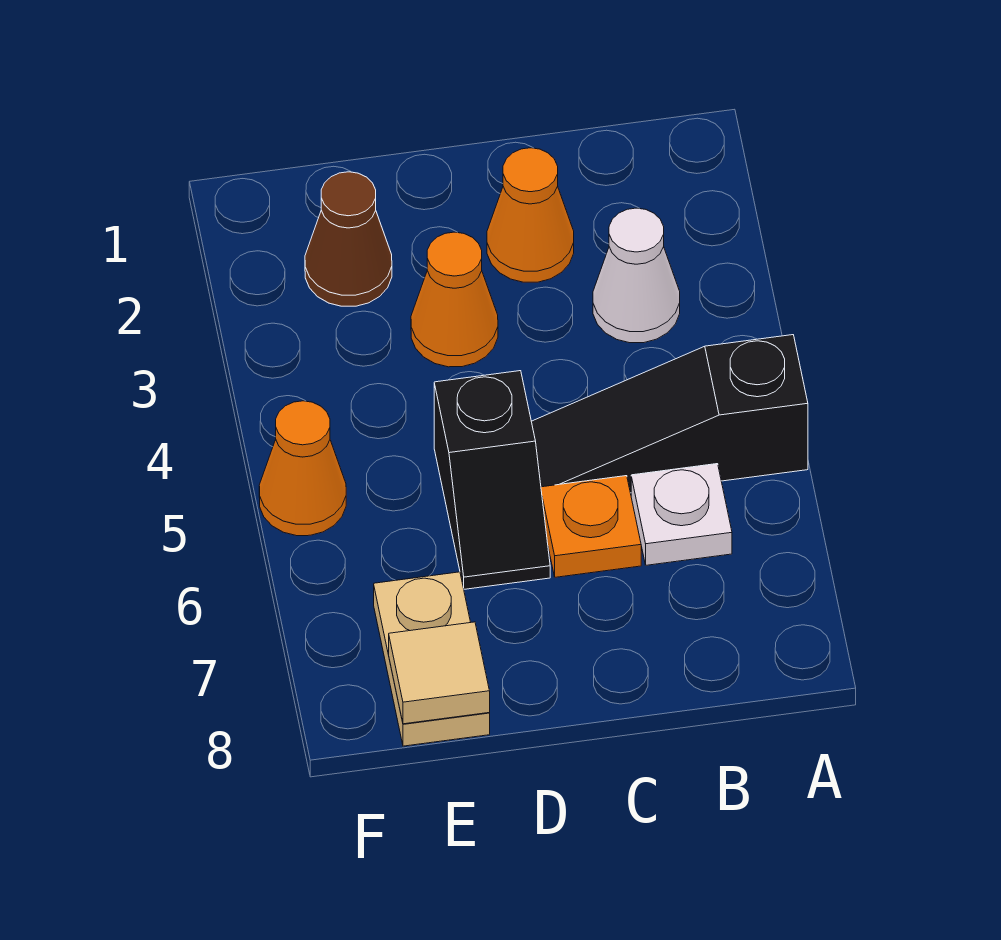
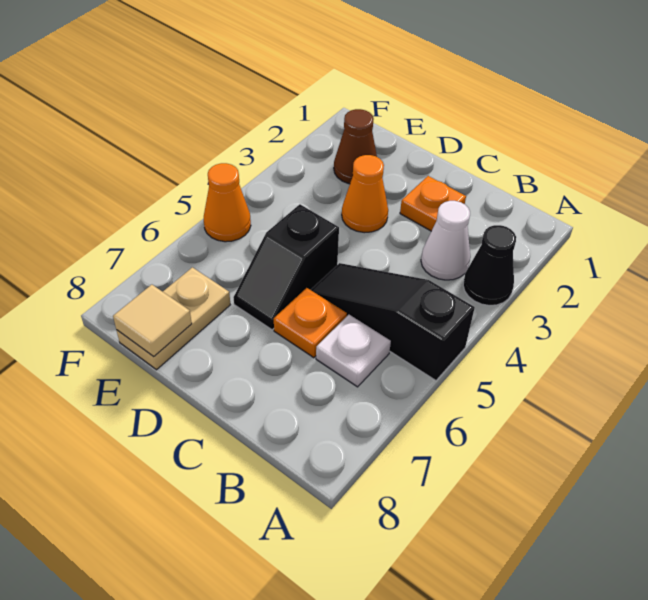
none -> black 1x1 cone [463,225,516,305]
orange 1x1 cone [487,148,574,282] -> orange 1x1 plate [400,176,466,231]

